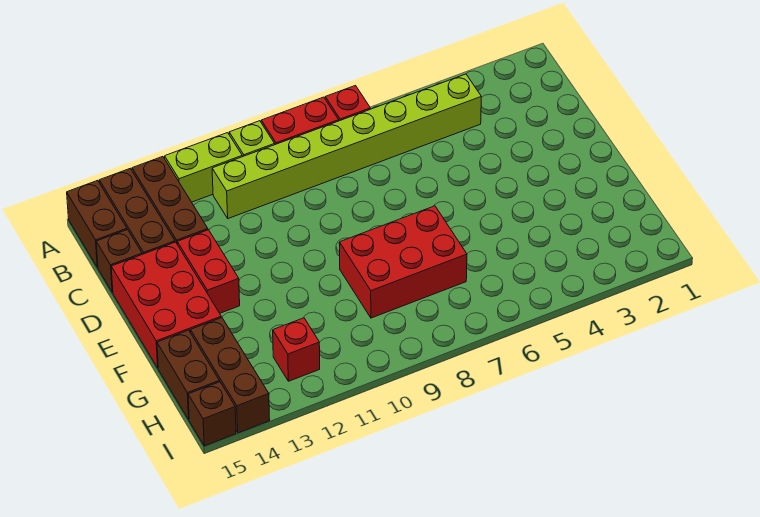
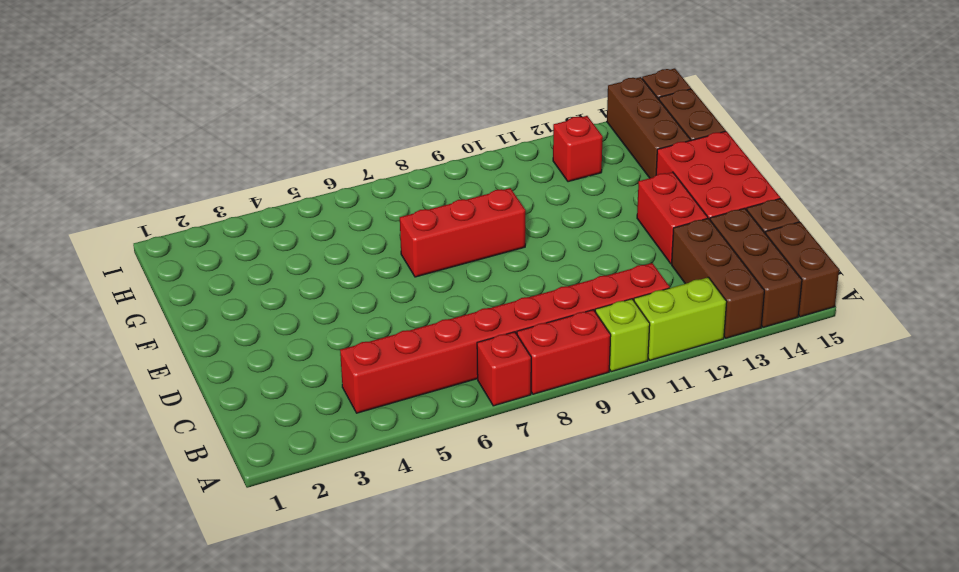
lime 1x8 brick [212,74,481,219] -> red 1x8 brick [340,263,670,413]
red 2x3 brick [339,206,467,318] -> red 1x3 brick [400,188,525,277]

